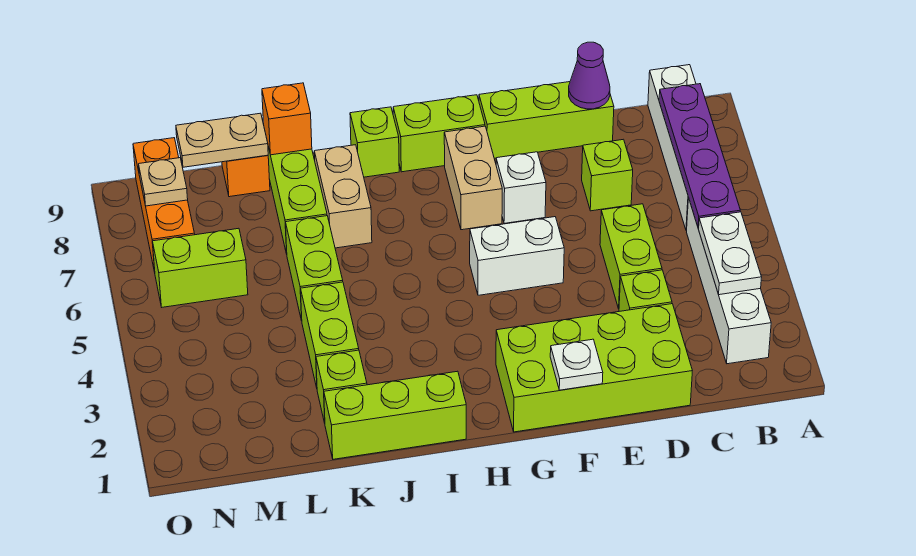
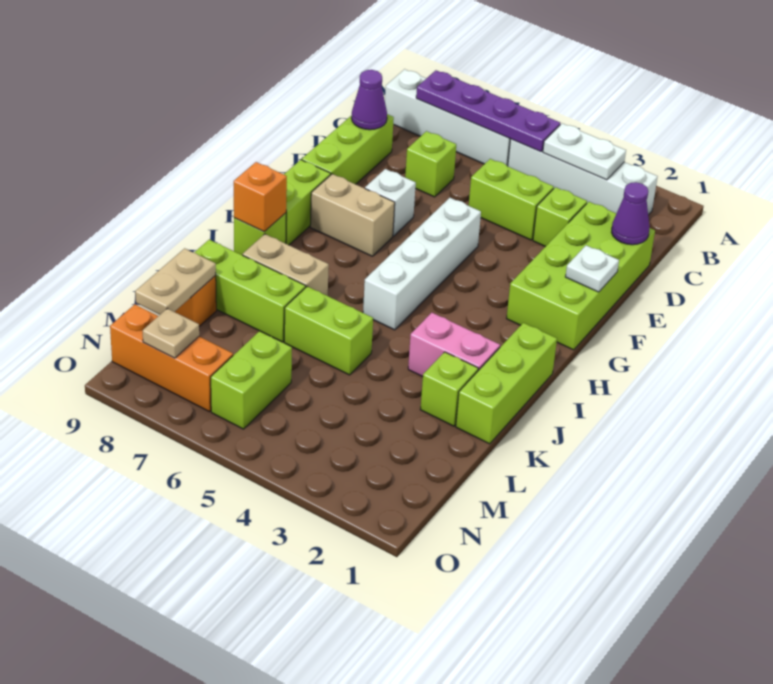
none -> purple 1x1 cone [611,182,649,245]
white 1x2 brick [470,217,564,295] -> white 1x4 brick [363,198,481,330]
none -> pink 1x2 brick [408,313,500,377]
lime 1x2 brick [301,282,359,388] -> none
orange 1x1 brick [262,83,312,155] -> orange 1x1 brick moved to [234,162,287,232]

